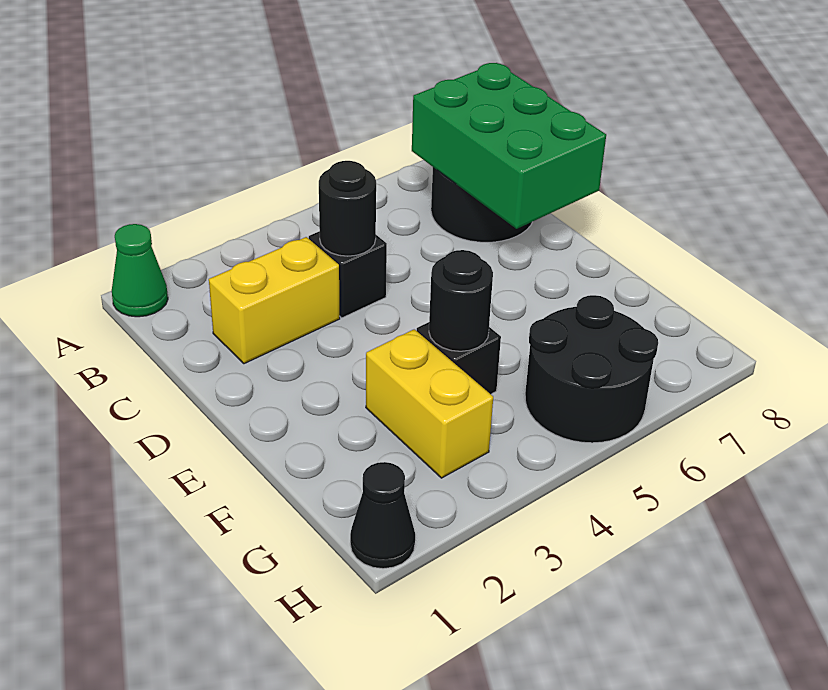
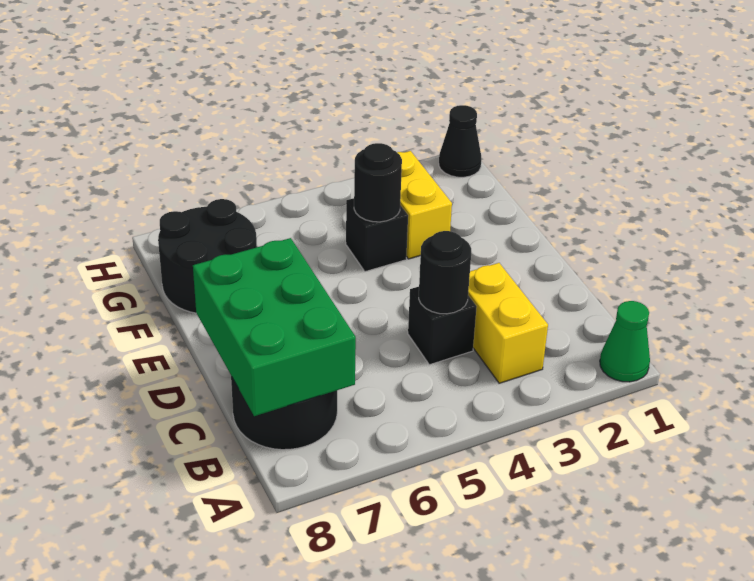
yellow 1x2 brick [209,237,340,364] -> yellow 1x2 brick turned to [468,263,548,383]
black 2x2 round brick [525,295,658,443] -> black 2x2 round brick moved to [158,199,257,313]

